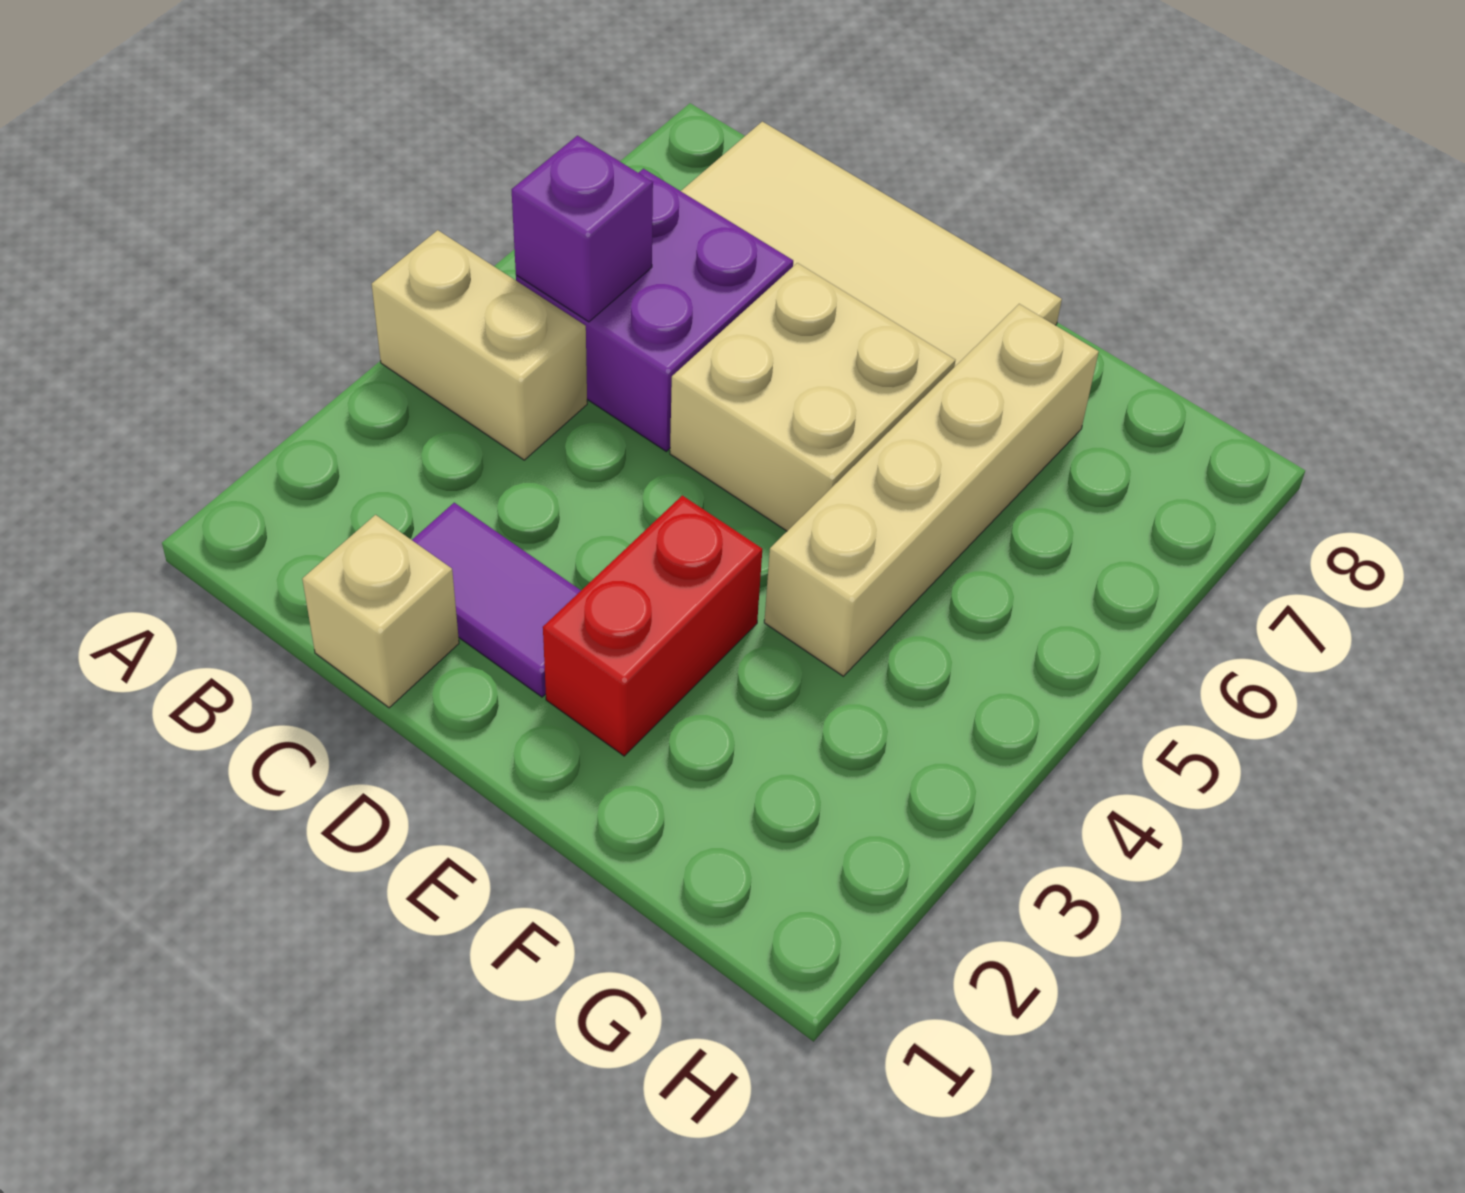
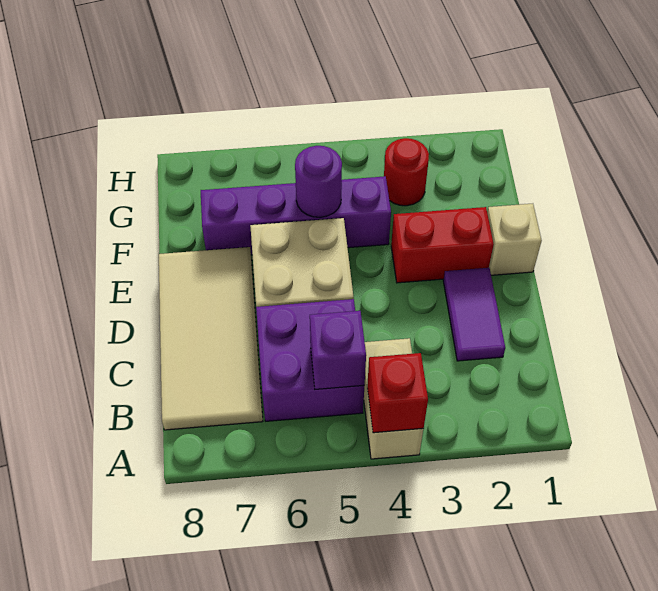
none -> red 1x1 brick [367,353,428,433]
tan 1x1 brick [302,515,459,708] -> tan 1x1 brick moved to [487,204,542,275]
tan 1x4 brick [764,304,1099,676] -> purple 1x4 brick [201,176,391,255]
none -> purple 1x1 round brick [295,146,342,217]
none -> red 1x1 round brick [384,138,429,206]

